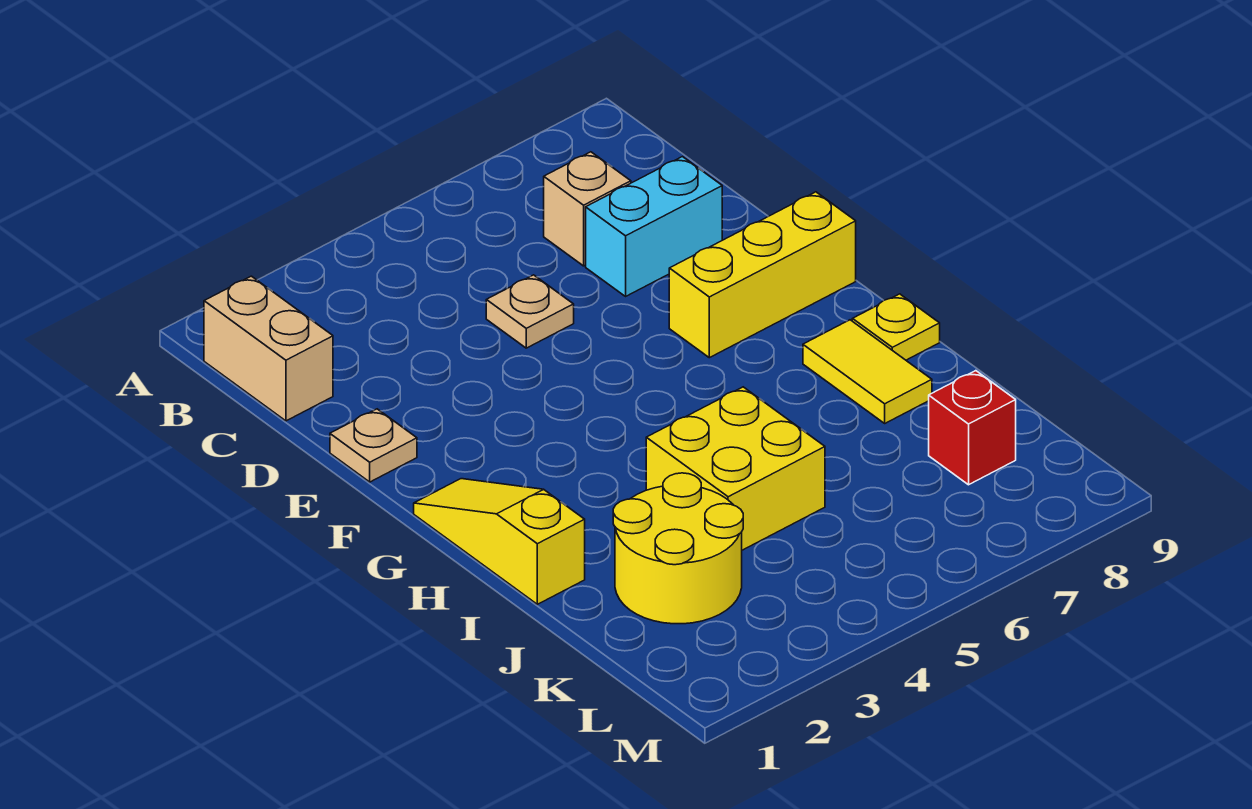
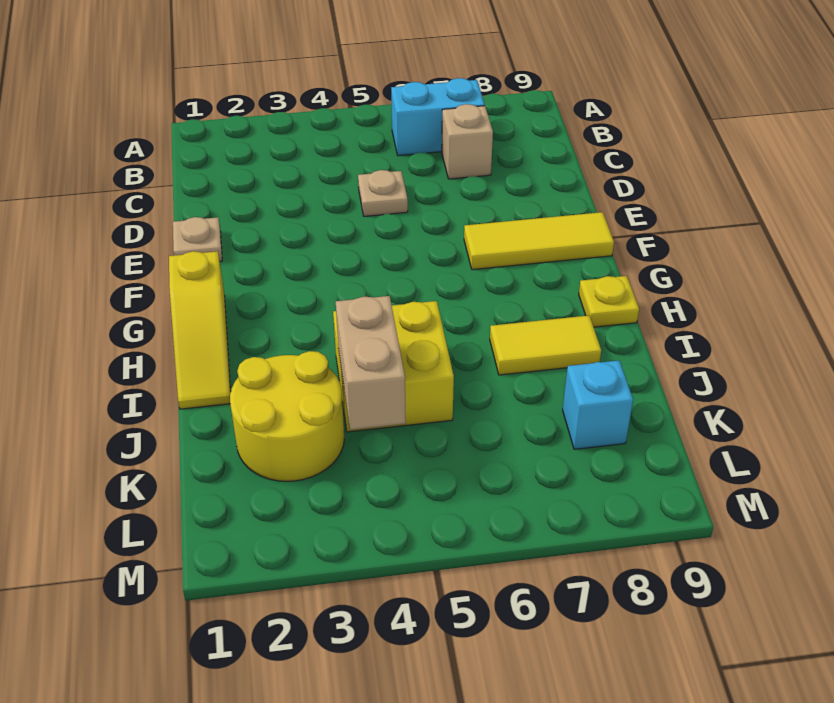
tan 1x2 brick [204,276,333,421] -> tan 1x2 brick moved to [336,296,406,430]
cyan 1x2 brick [586,157,722,296] -> cyan 1x2 brick moved to [391,78,485,156]
yellow 1x3 brick [669,192,856,358] -> yellow 1x3 tile [464,212,614,270]
yellow 1x3 slope [414,479,585,604] -> yellow 1x3 slope turned to [169,251,231,409]
yellow 1x2 tile [803,320,932,423] -> yellow 1x2 tile turned to [490,316,601,375]
red 1x1 brick [929,371,1016,485] -> cyan 1x1 brick [563,360,633,449]

